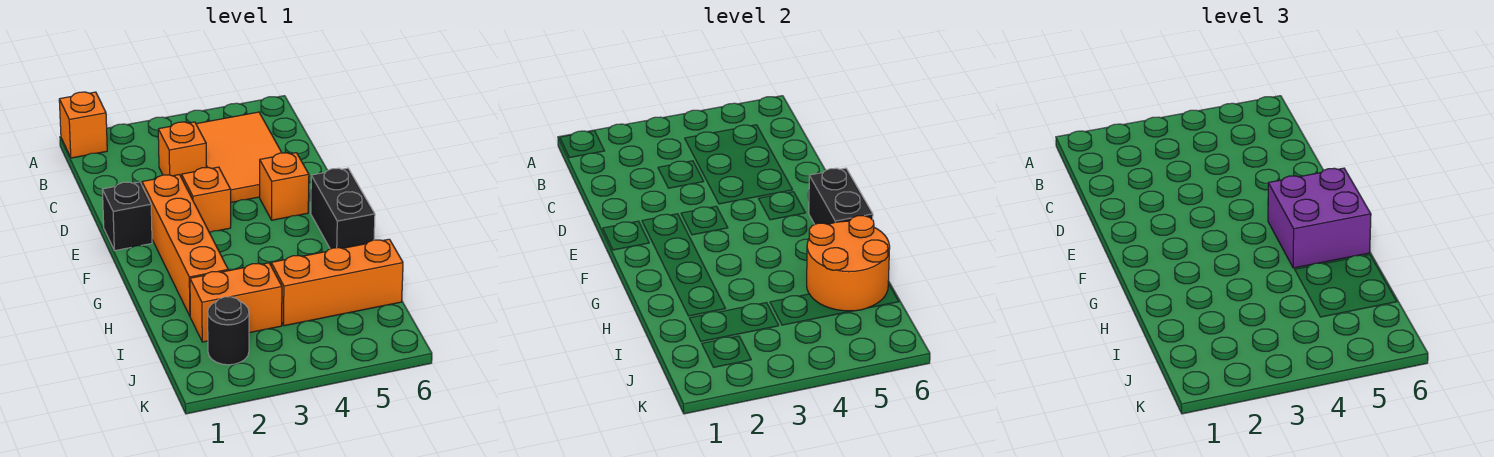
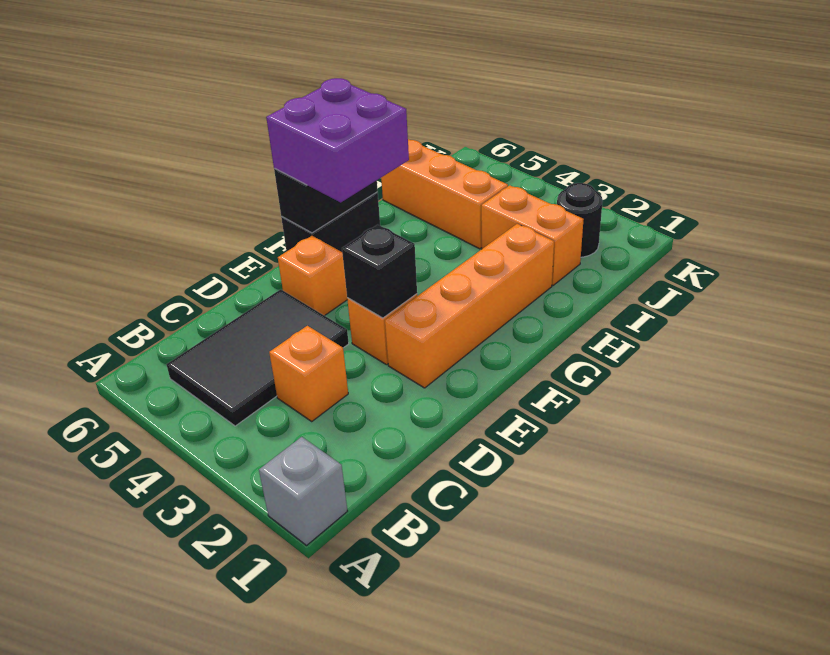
orange 1x1 brick [59,92,107,158] -> grey 1x1 brick [259,437,347,545]
orange 2x3 tile [196,112,282,202] -> black 2x3 tile [166,289,349,426]
black 1x1 brick [102,182,152,251] -> black 1x1 brick moved to [342,225,417,318]
orange 2x2 round brick [807,216,890,311] -> none

